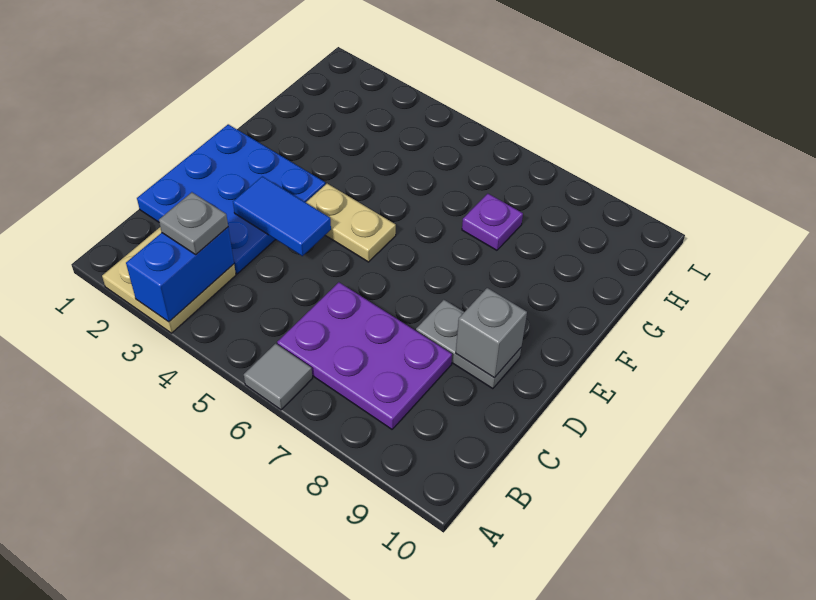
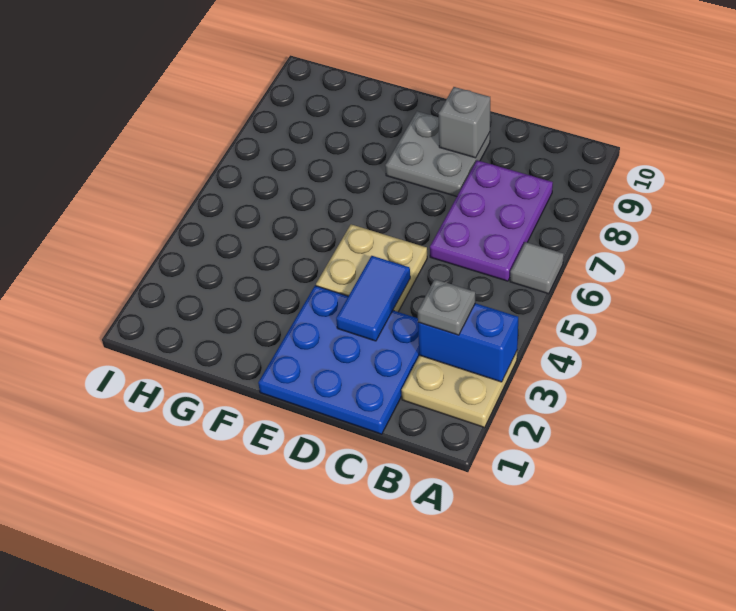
grey 1x2 plate [416,300,521,389] -> grey 2x2 plate [385,111,490,196]
tan 1x2 plate [306,184,396,262] -> tan 2x2 plate [316,224,427,312]
purple 1x1 plate [462,194,523,250] -> none

